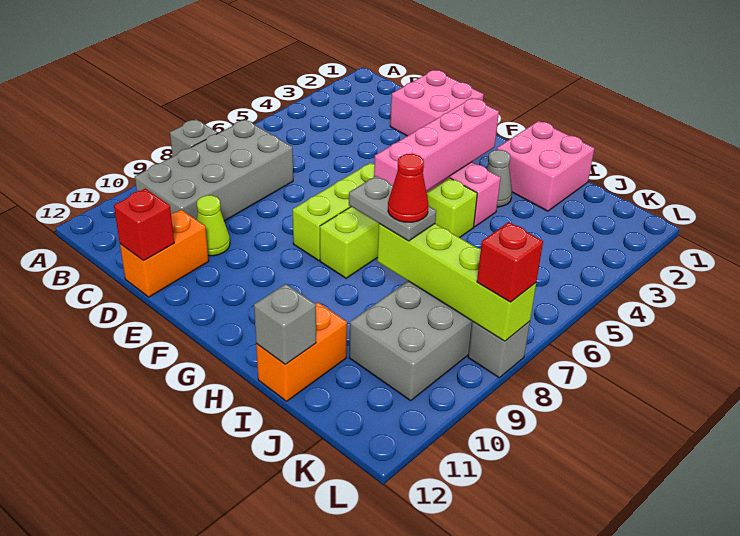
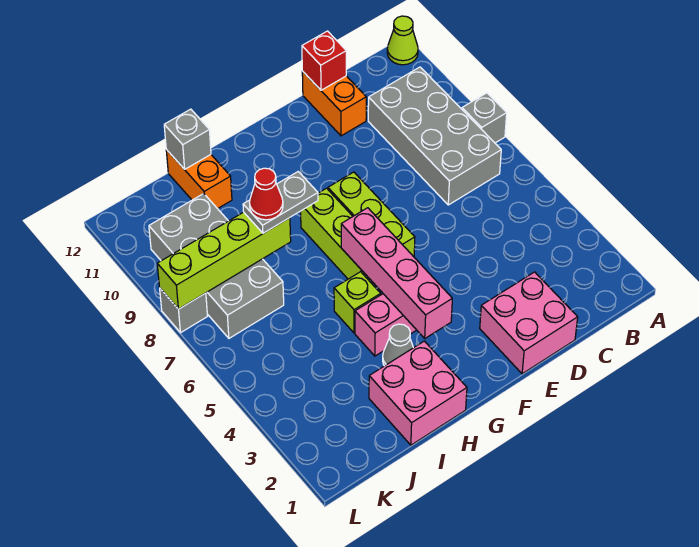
lime 1x1 cone [197,195,230,256] -> lime 1x1 cone moved to [387,16,418,65]
red 1x1 brick [477,222,543,302] -> none

